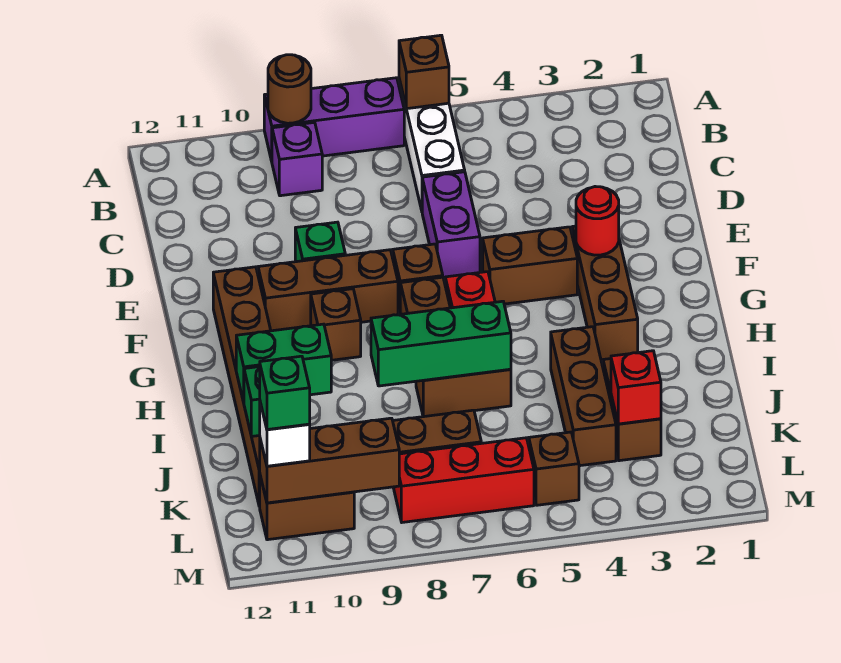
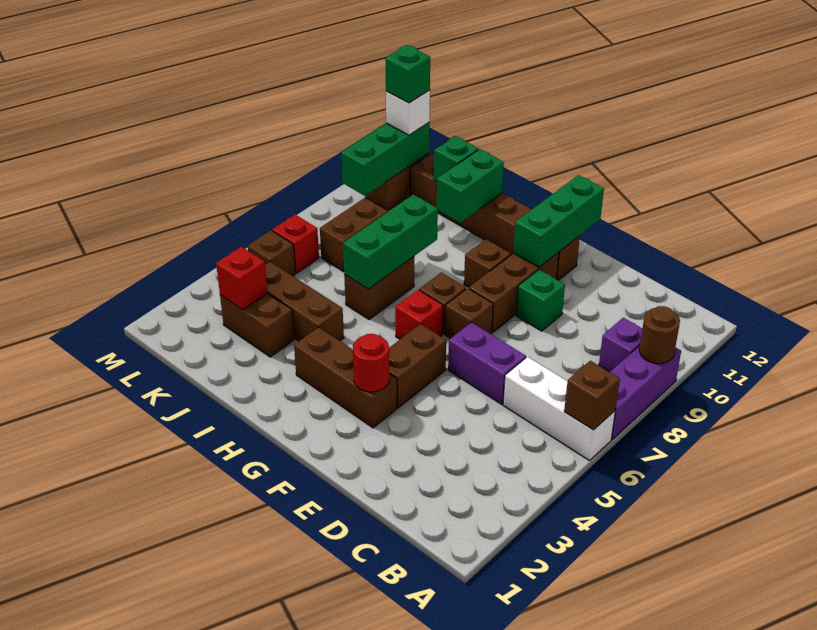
none -> green 1x3 brick [513,175,604,267]
red 1x3 brick [394,438,534,522] -> red 1x1 brick [272,215,319,273]
brown 1x3 brick [260,418,399,503] -> green 1x3 brick [341,122,430,196]

